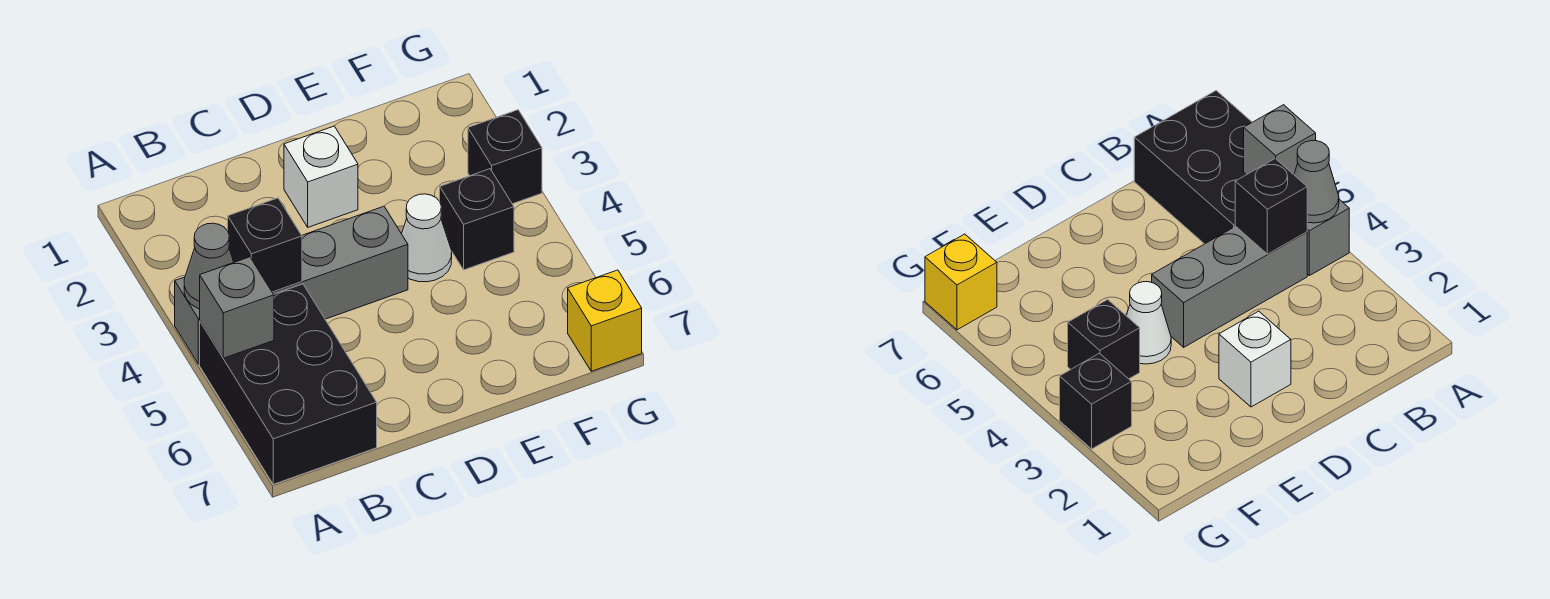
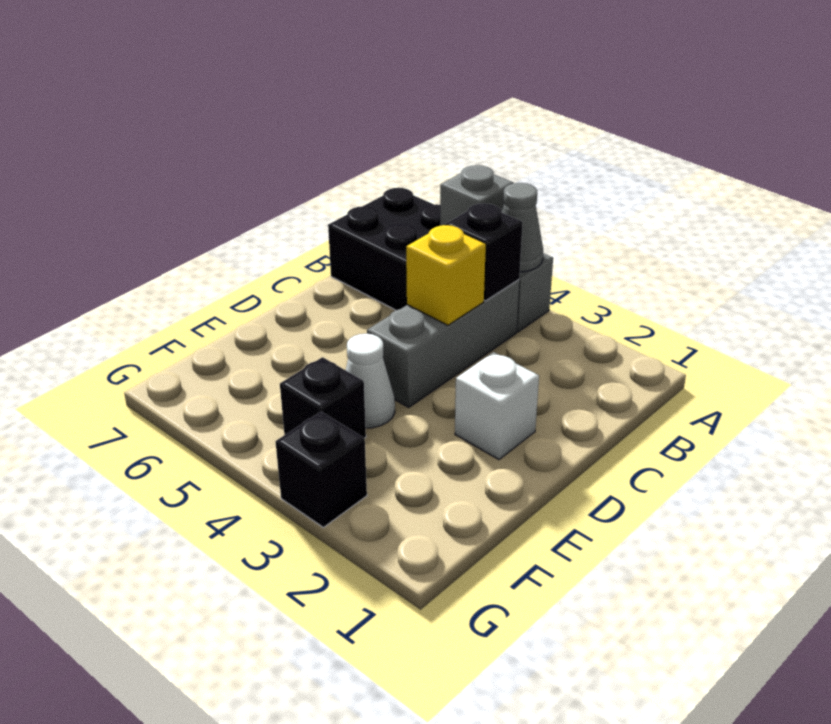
yellow 1x1 brick [568,270,642,371] -> yellow 1x1 brick moved to [406,225,486,325]

